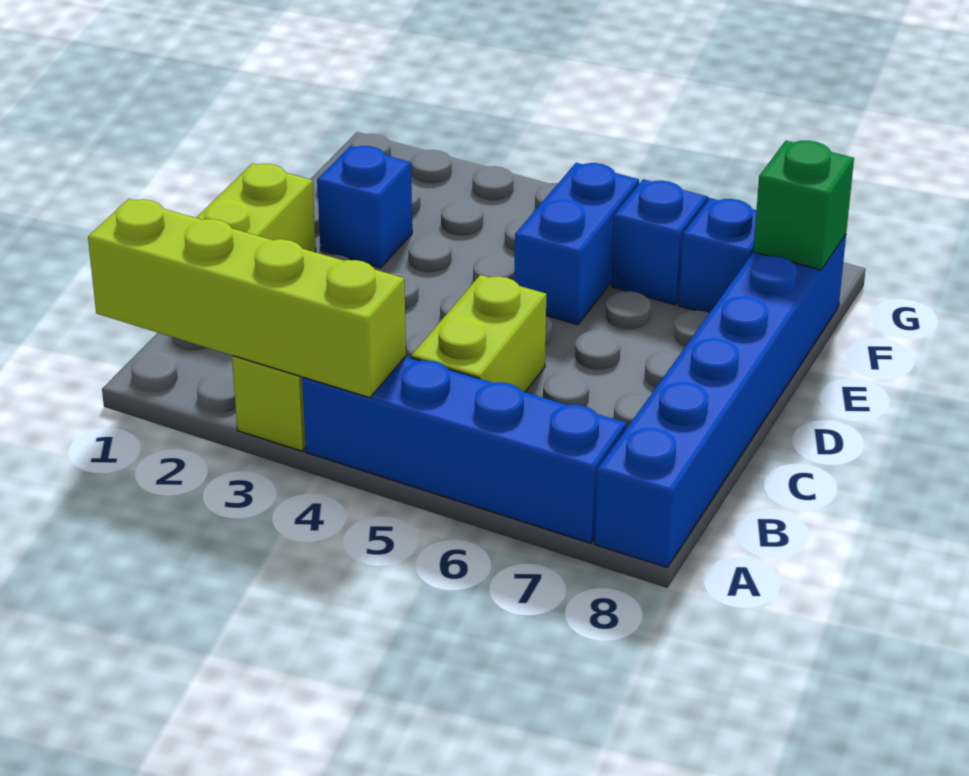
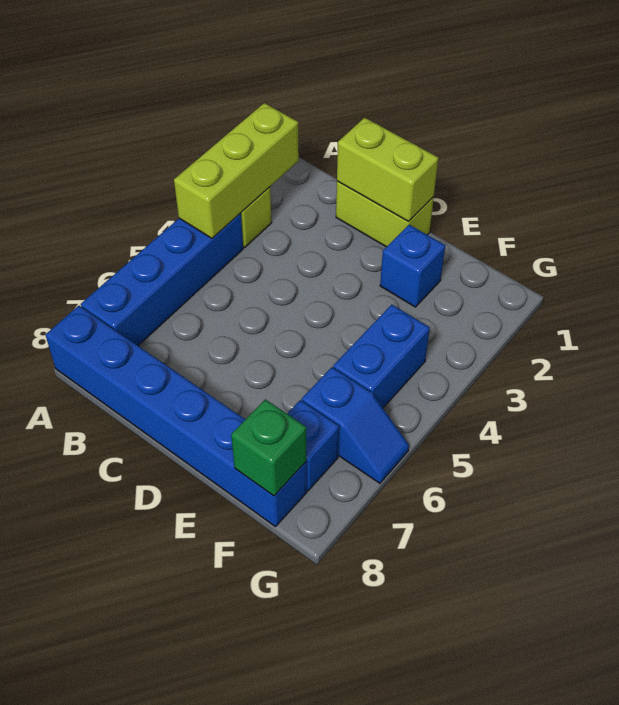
lime 1x4 brick [88,199,406,398] -> lime 1x3 brick [174,103,299,238]
lime 1x2 brick [411,275,546,392] -> lime 1x2 brick moved to [337,118,438,221]
blue 1x2 brick [514,163,639,325] -> blue 1x2 brick turned to [333,305,430,408]

